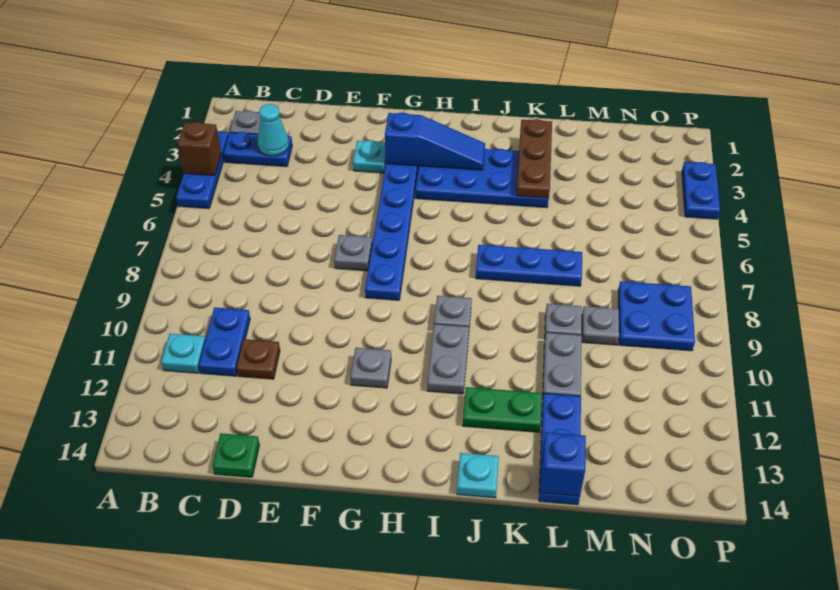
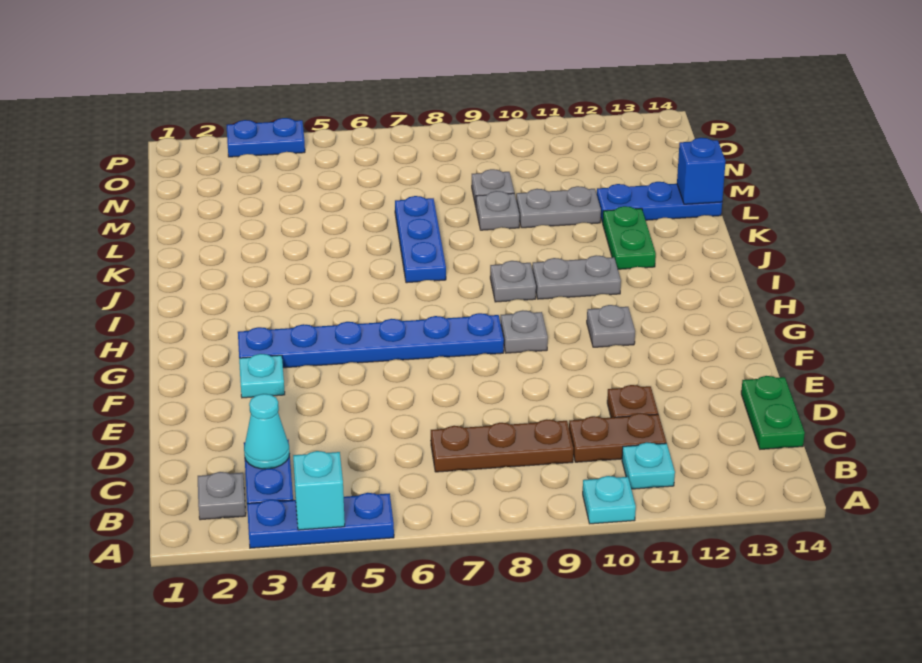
brown 1x1 brick [177,122,221,175] -> cyan 1x1 brick [293,451,345,530]
blue 1x2 plate [199,307,250,376] -> brown 1x2 plate [569,413,666,462]
green 1x1 plate [212,433,260,477] -> green 1x2 plate [741,376,805,449]
grey 1x1 plate [334,235,372,271] -> grey 1x1 plate moved to [501,310,548,353]
blue 1x3 slope [385,112,485,170] -> none
blue 2x4 plate [415,149,549,208] -> none
cyan 1x1 plate [457,453,499,498] -> cyan 1x1 plate moved to [583,476,636,524]
brown 1x3 plate [516,119,552,198] -> brown 1x3 plate moved to [431,419,573,472]
blue 2x2 plate [618,281,695,351] -> none

